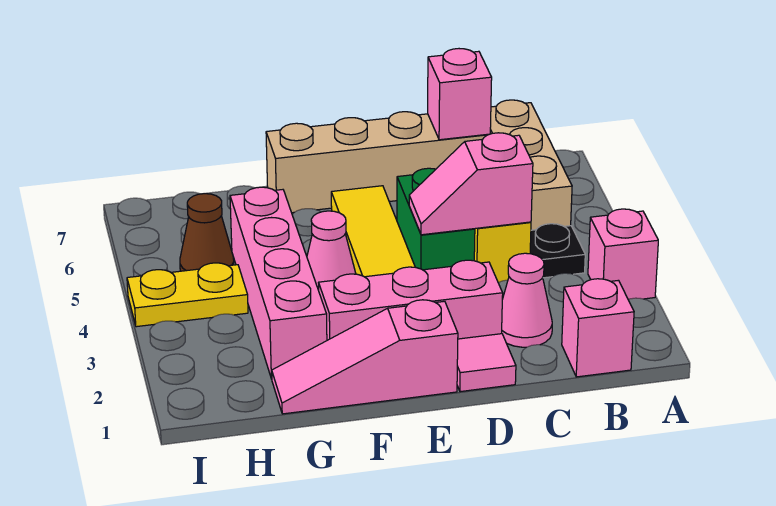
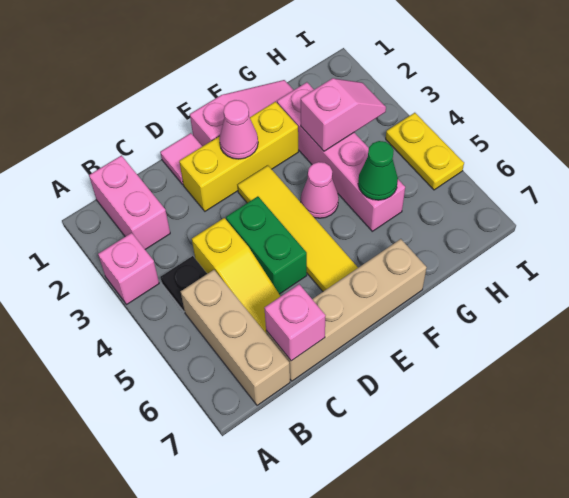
pink 1x1 brick [562,279,634,377] -> pink 1x2 brick [89,155,170,249]
pink 1x1 cone [502,253,552,347] -> pink 1x1 cone moved to [219,100,258,159]
pink 1x2 slope [409,133,533,235] -> pink 1x2 slope moved to [301,78,386,151]
pink 1x3 brick [319,260,503,340] -> yellow 1x3 brick [179,102,298,211]
none -> green 1x1 cone [358,141,398,200]
yellow 1x2 plate [127,263,248,327] -> yellow 1x2 plate turned to [386,113,464,190]
brown 1x1 cone [180,194,234,271] -> none

